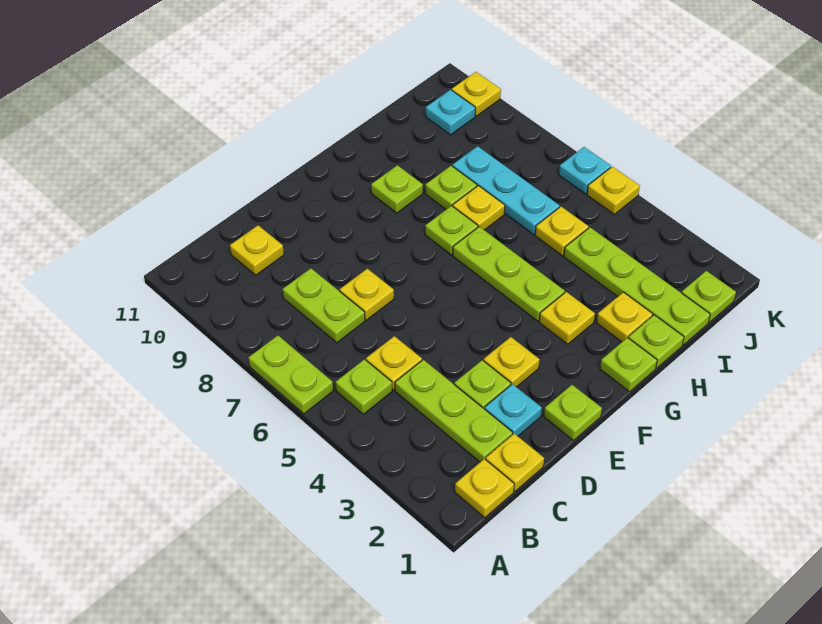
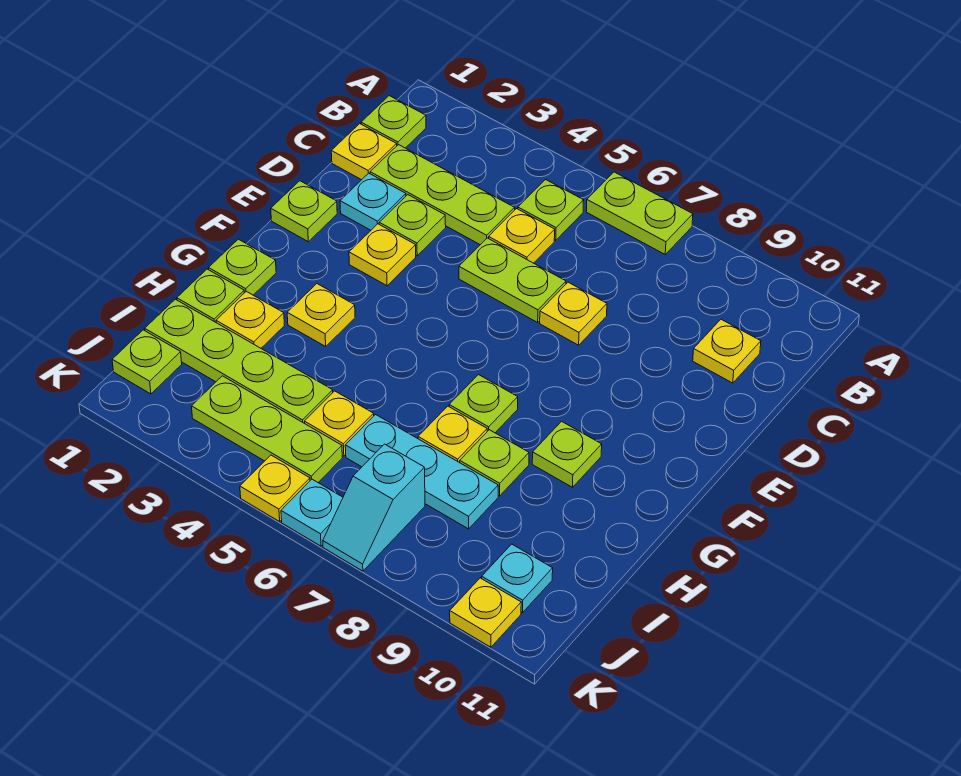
yellow 1x1 plate [455,459,514,518] -> lime 1x1 plate [361,96,426,148]
lime 1x2 plate [283,268,365,343] -> lime 1x2 plate moved to [459,238,566,322]
lime 1x3 plate [453,227,565,321] -> lime 1x3 plate moved to [192,376,342,482]
none -> cyan 1x2 slope [323,444,425,571]

